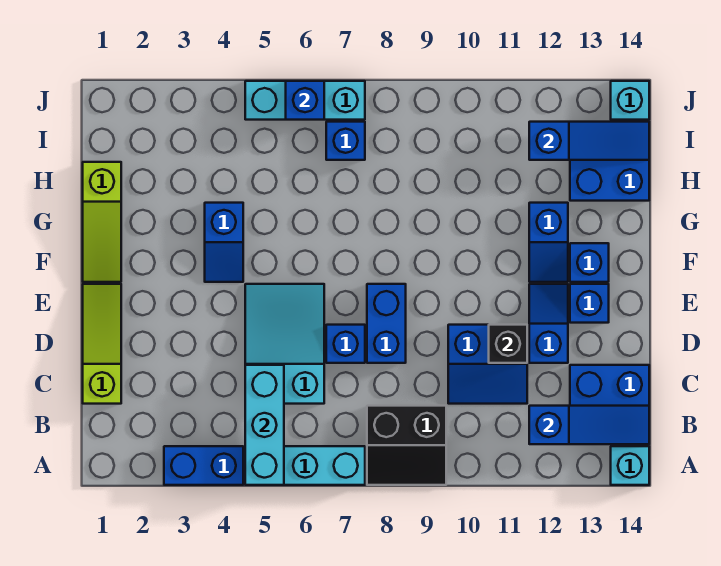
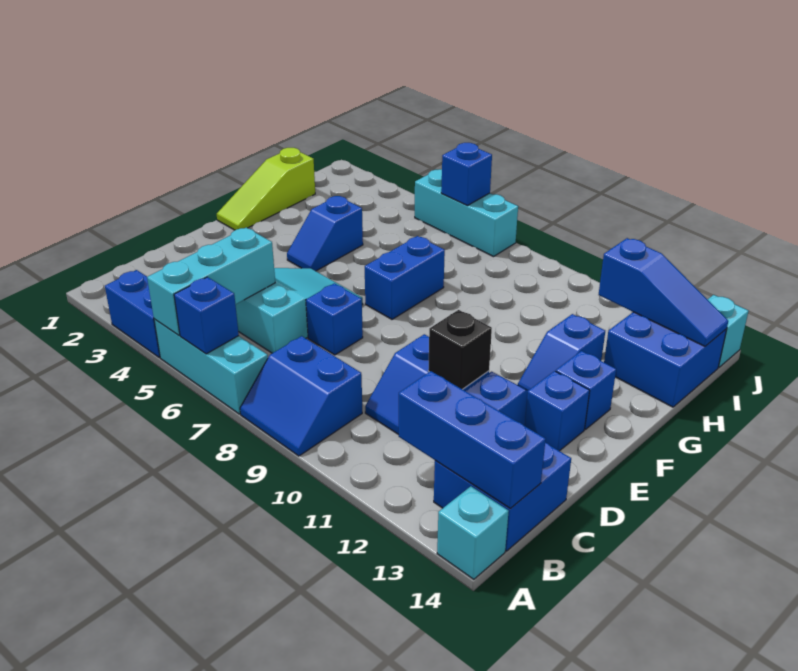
black 2x2 slope [367,406,446,485] -> blue 2x2 slope [240,336,362,456]
blue 1x3 slope [529,406,649,444] -> blue 1x3 brick [399,371,546,509]
lime 1x3 slope [83,284,121,404] -> none
blue 1x2 brick [367,284,406,363] -> blue 1x2 brick moved to [365,236,445,319]
blue 1x1 brick [326,122,365,160] -> blue 1x1 brick moved to [174,277,239,354]

